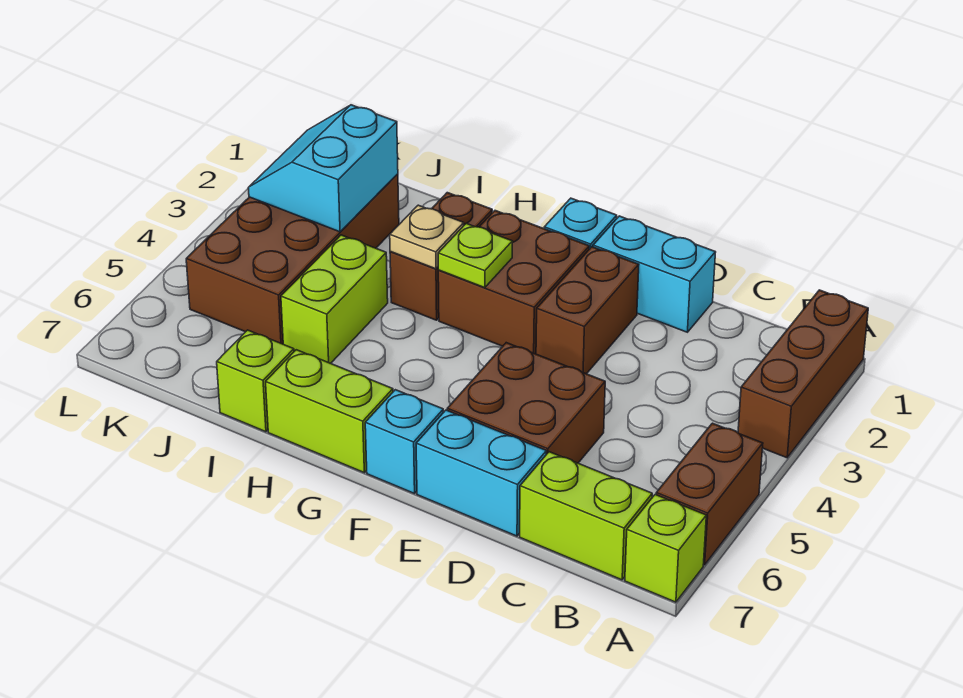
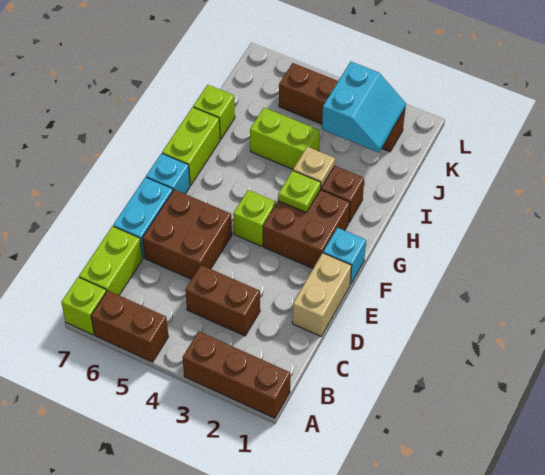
cyan 1x2 brick [593,216,716,332] -> tan 1x2 brick [292,253,352,336]
brown 1x2 brick [536,247,639,374] -> brown 1x2 brick moved to [185,265,260,336]
none -> lime 1x1 brick [233,190,276,246]
brown 2x4 brick [186,174,399,344] -> brown 1x4 brick [279,63,405,152]
cyan 2x2 slope [248,105,398,232] -> cyan 2x2 slope turned to [322,62,406,152]

